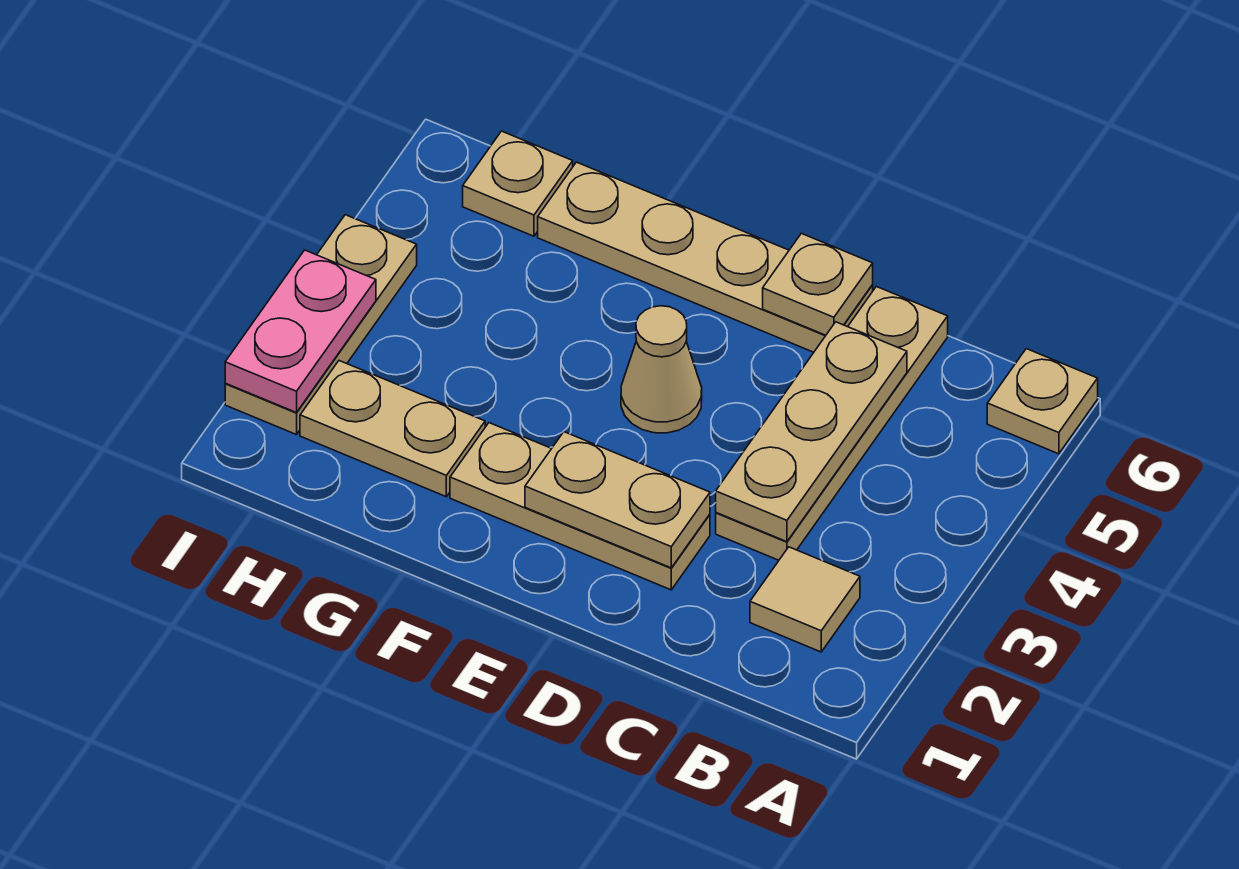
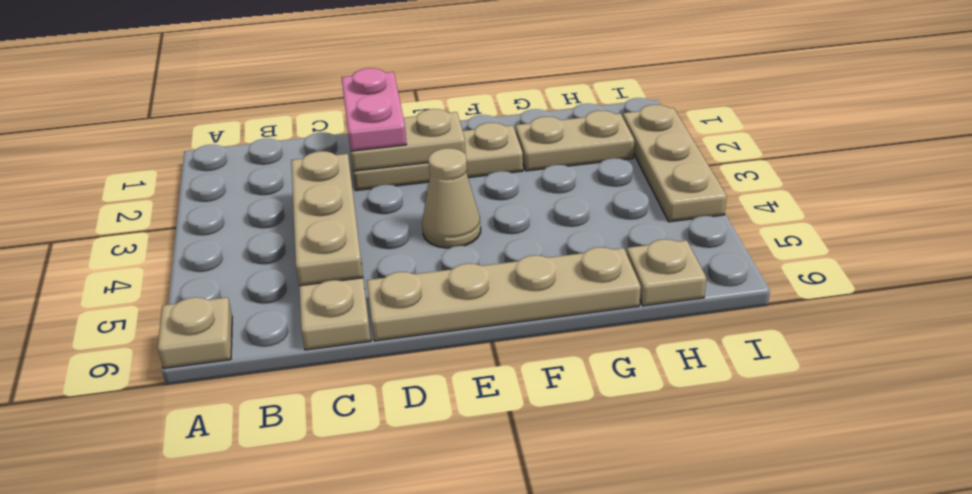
tan 1x1 tile [750,547,860,652] -> none
tan 1x1 plate [763,233,873,335] -> none
pink 1x2 plate [225,250,376,413] -> pink 1x2 plate moved to [341,68,407,151]

